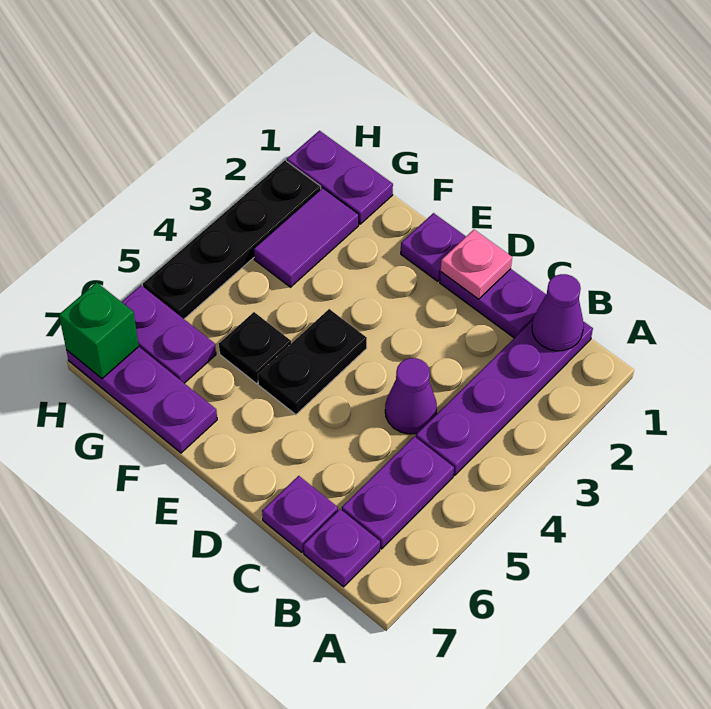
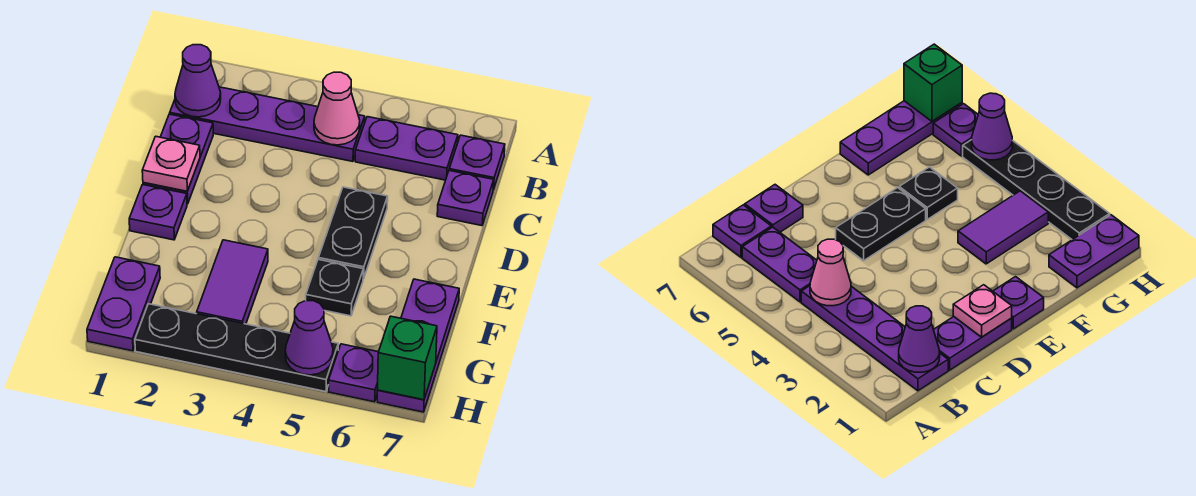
none -> pink 1x1 cone [314,72,360,145]
purple 1x1 cone [385,358,437,434] -> purple 1x1 cone moved to [285,301,333,375]
black 1x2 plate [258,309,367,415] -> black 1x2 plate turned to [318,187,388,279]
purple 1x2 tile [254,188,359,287] -> purple 1x2 tile turned to [197,240,268,324]
purple 1x2 plate [122,285,216,383] -> purple 1x1 plate [329,344,378,402]

